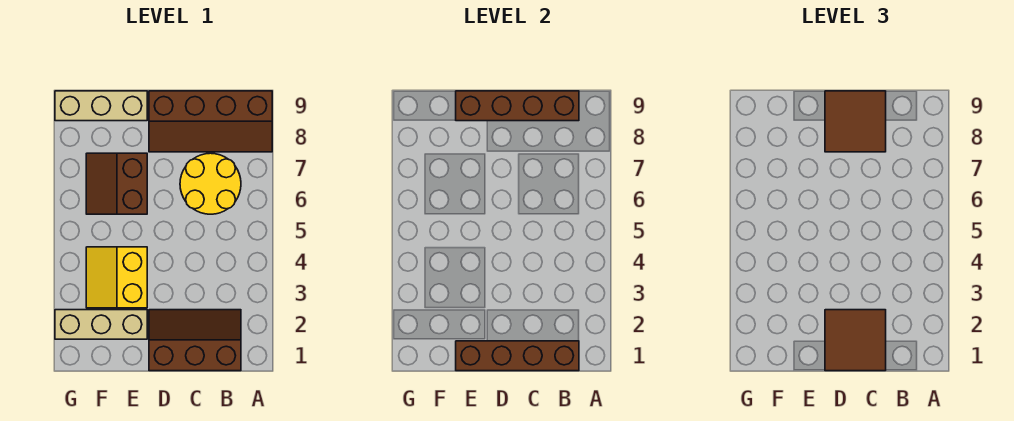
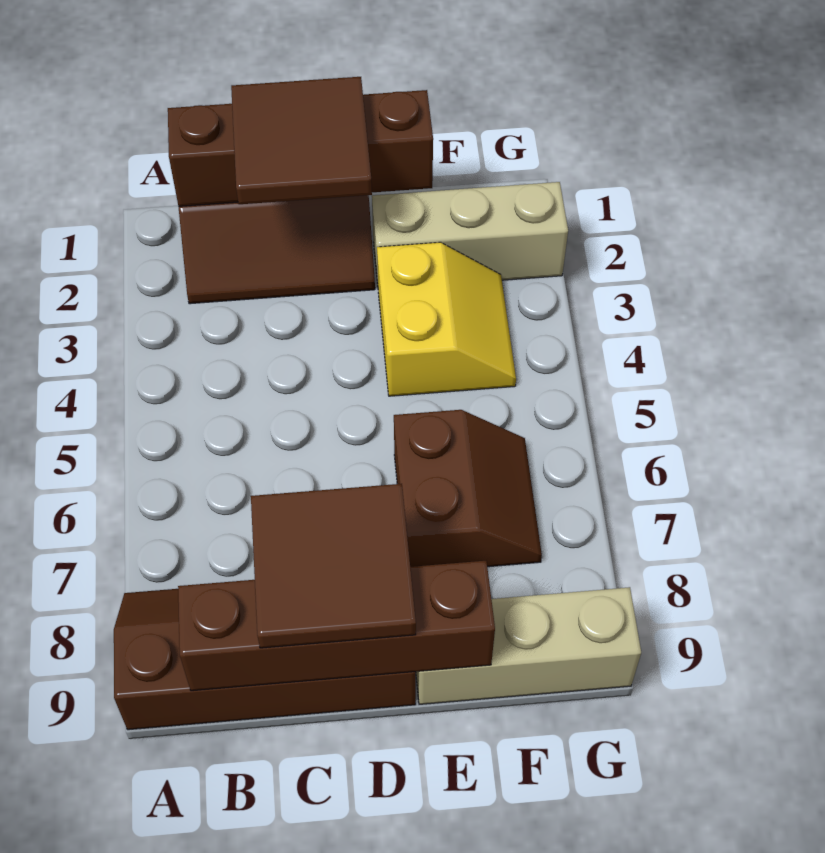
yellow 2x2 round brick [180,153,241,214] -> none

